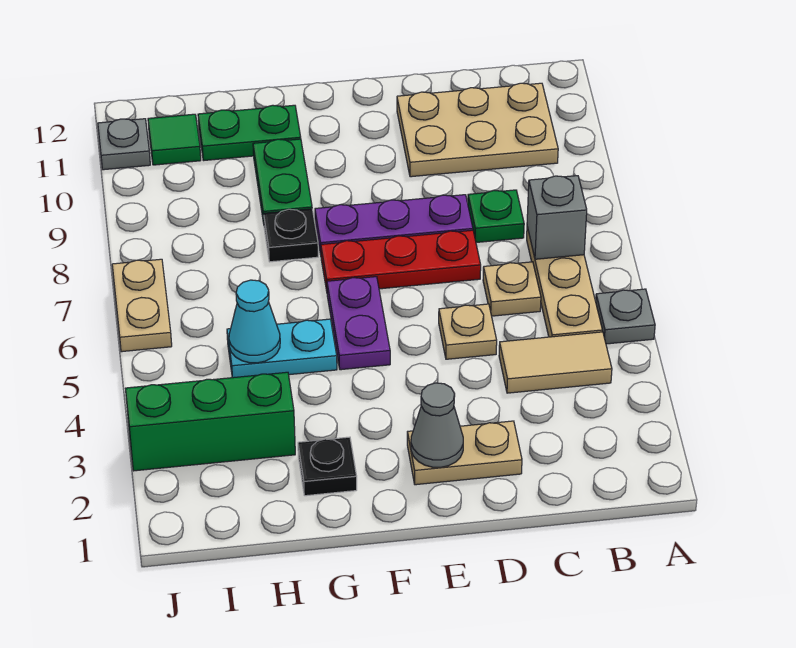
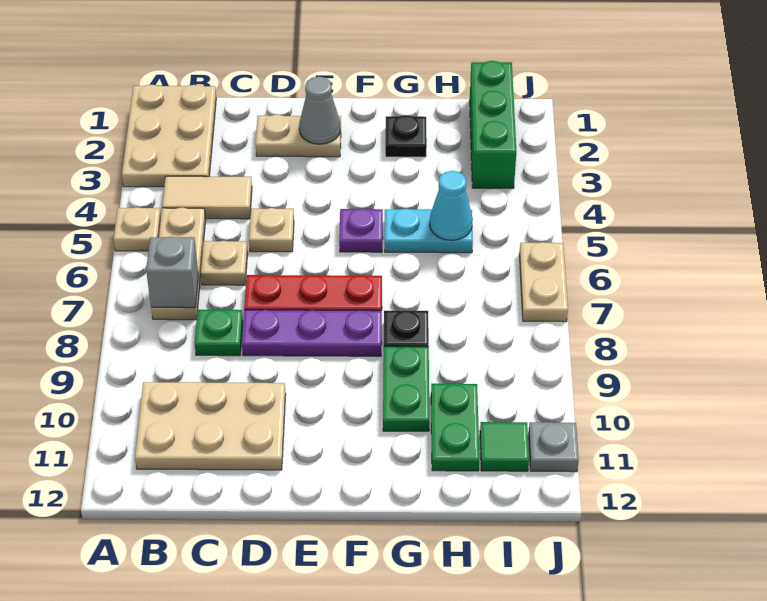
none -> tan 2x3 plate [122,85,216,187]
grey 1x1 plate [596,289,655,344] -> tan 1x1 plate [114,207,161,251]
purple 1x2 plate [327,277,390,370] -> purple 1x1 plate [339,208,383,252]
green 1x2 plate [198,105,301,161] -> green 1x2 plate turned to [431,384,479,471]
green 1x3 brick [125,372,295,471] -> green 1x3 brick turned to [470,61,516,188]

